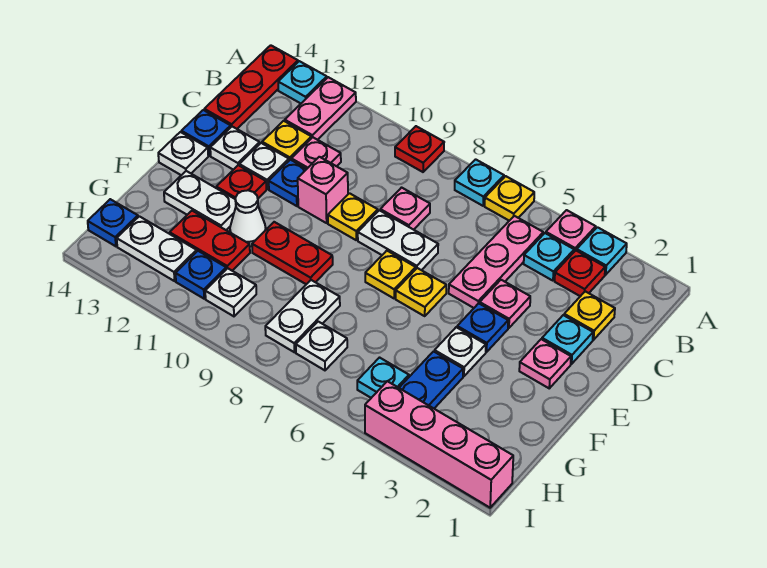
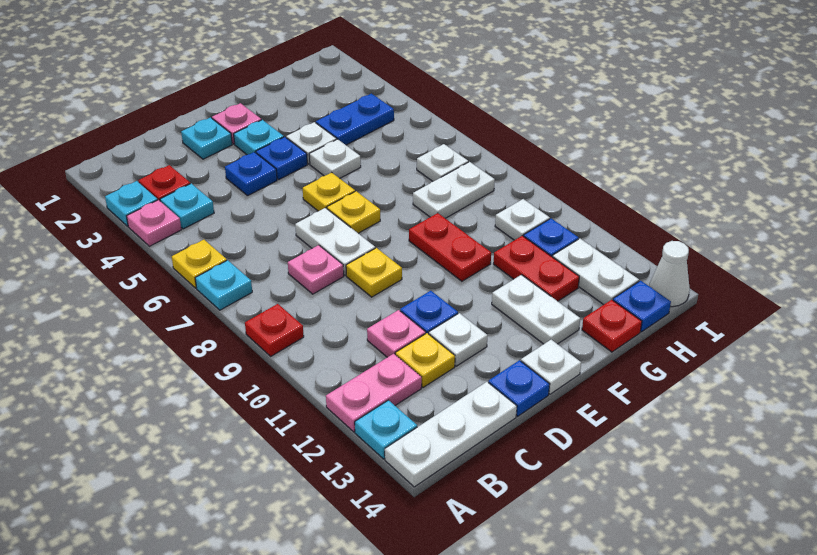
red 1x3 plate [204,45,298,129] -> white 1x3 plate [385,382,517,487]
pink 1x3 plate [449,216,543,308] -> none
yellow 1x1 plate [564,291,615,340] -> none
pink 1x1 plate [480,280,530,328] -> blue 1x1 plate [225,152,277,196]
pink 1x1 brick [298,157,348,223] -> none
white 1x1 plate [210,127,260,170] -> white 1x1 plate moved to [309,139,361,178]
red 1x1 plate [216,165,266,199] -> red 1x1 plate moved to [582,300,642,352]
white 1x1 cone [230,190,266,246] -> white 1x1 cone moved to [649,241,690,307]
cyan 1x1 plate [357,358,409,398] -> cyan 1x1 plate moved to [234,120,284,155]
pink 1x4 brick [365,381,513,508] -> none

